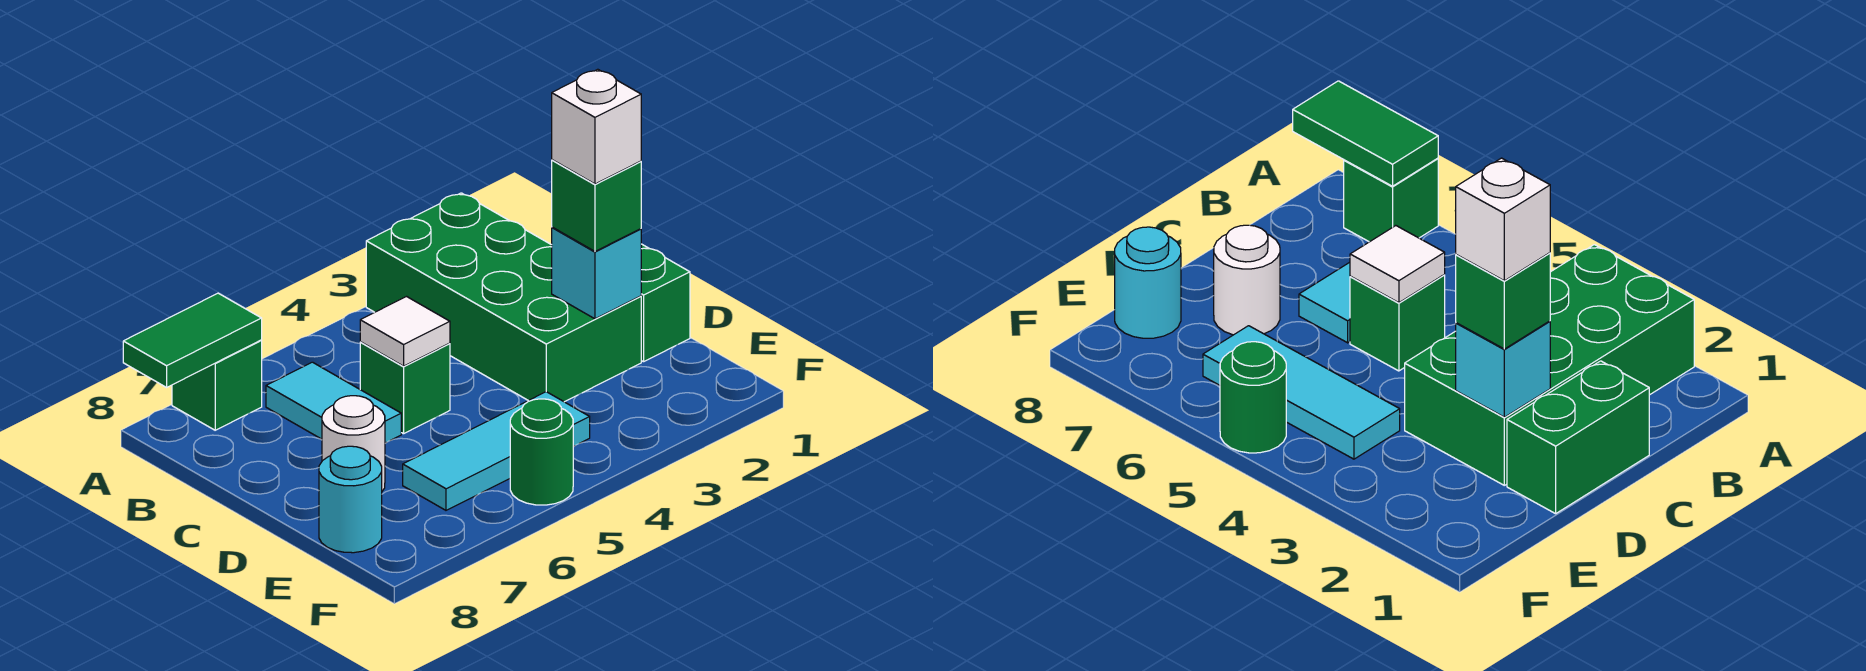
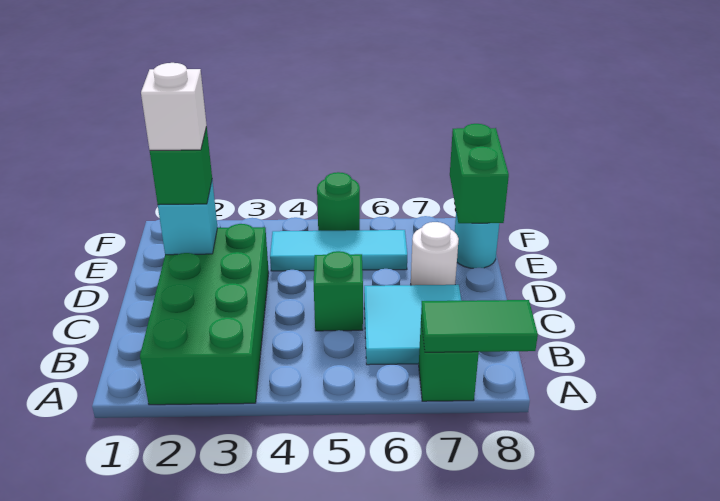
cyan 1x2 tile [266,362,401,443] -> cyan 2x2 tile [364,285,461,365]
green 1x2 brick [641,244,690,362] -> green 1x2 brick moved to [450,124,509,223]
white 1x1 tile [360,297,450,366] -> none

